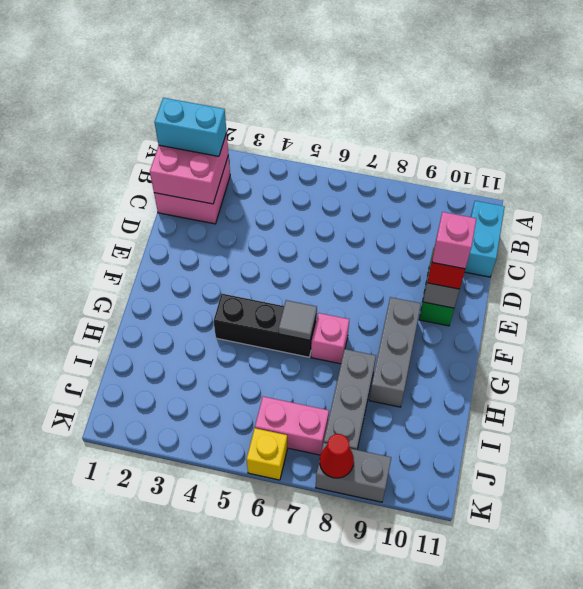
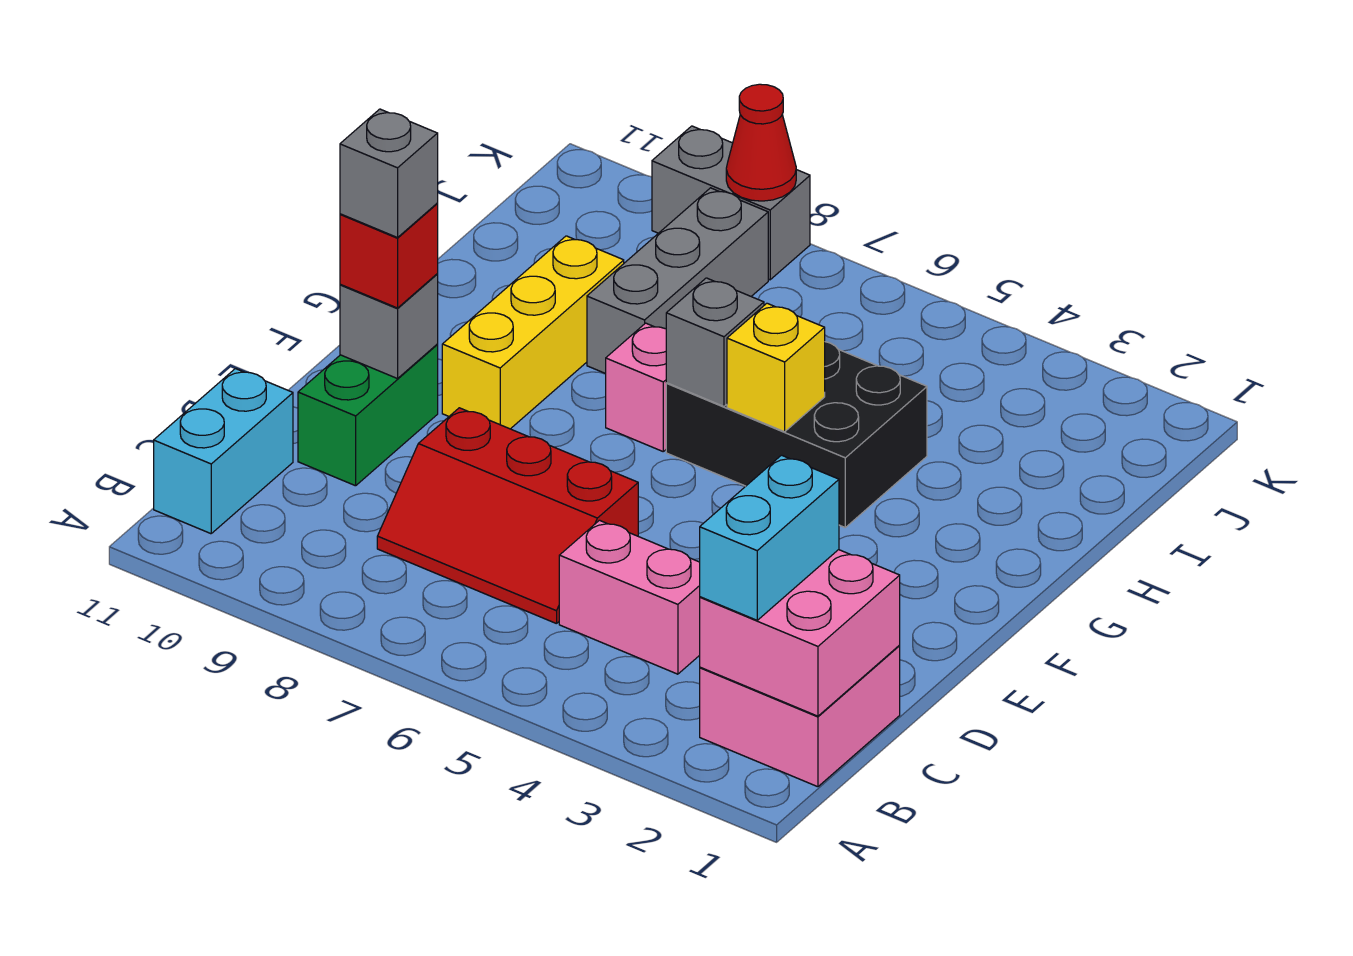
cyan 1x2 brick [154,98,227,156] -> cyan 1x2 brick turned to [700,455,839,620]
none -> red 2x3 slope [377,408,638,624]
pink 1x1 brick [432,212,476,269] -> grey 1x1 brick [340,109,438,238]
grey 1x3 brick [369,297,421,407] -> yellow 1x3 brick [442,236,624,429]
black 1x3 brick [214,294,317,357] -> black 2x3 brick [666,342,927,527]
grey 1x1 tile [279,300,317,340] -> grey 1x1 brick [666,278,764,406]
pink 1x2 brick [255,397,329,455] -> pink 1x2 brick moved to [559,520,700,674]
yellow 1x1 brick [247,428,287,480] -> yellow 1x1 brick moved to [727,303,825,432]

